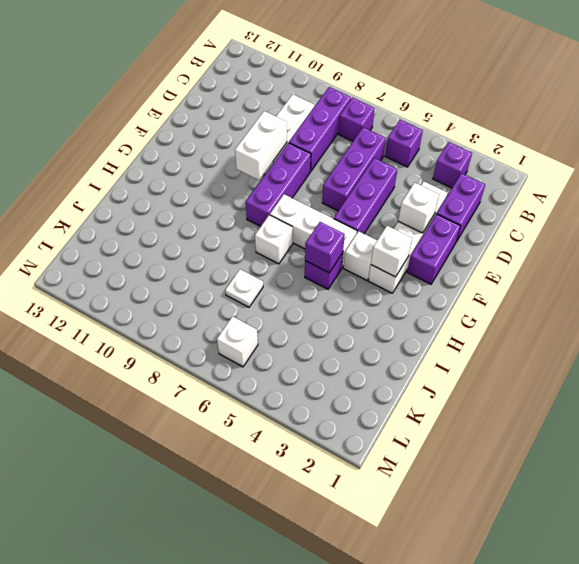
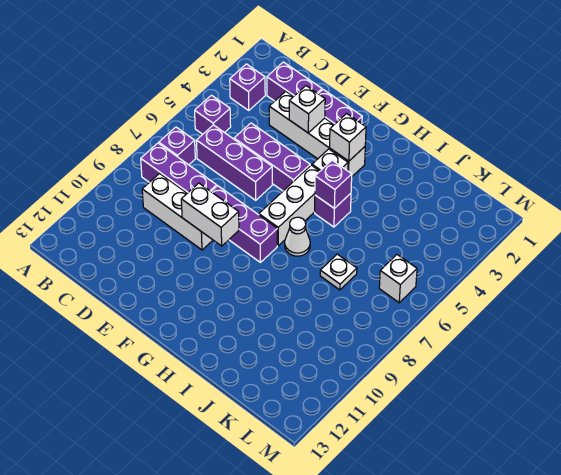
white 1x1 brick [255,215,293,264] -> white 1x1 cone [285,217,310,256]

